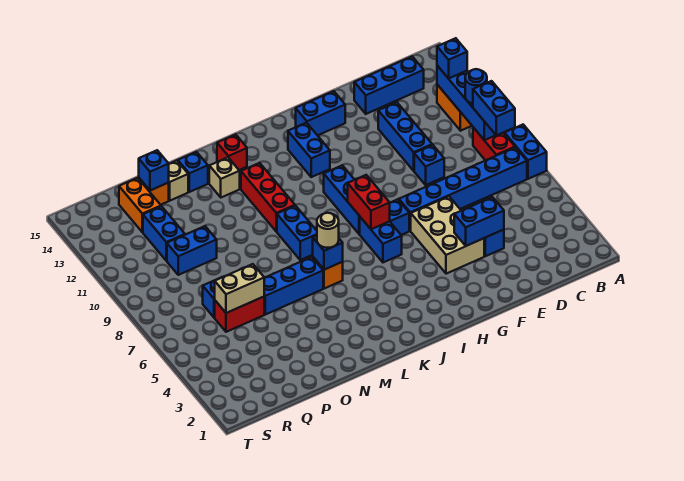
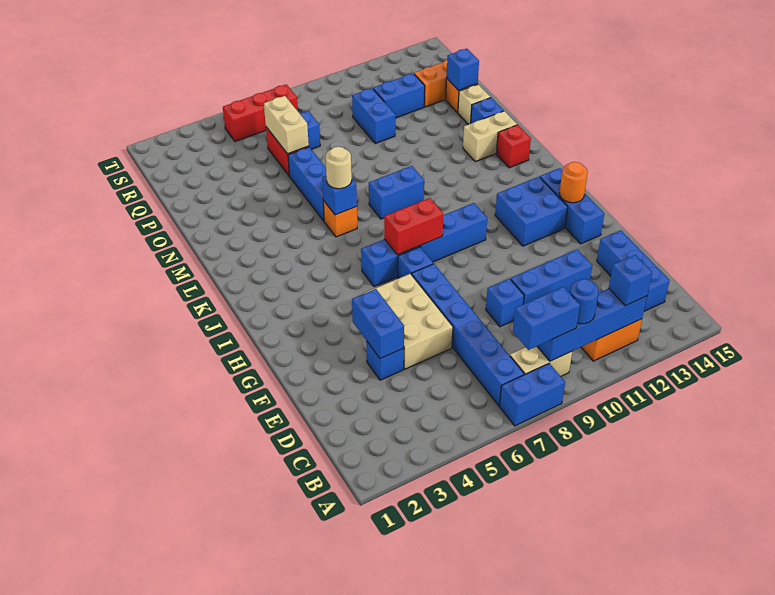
red 1x2 brick [473,127,515,161] -> tan 1x2 brick [510,346,572,376]
tan 2x3 brick [411,196,484,274] -> tan 2x3 brick turned to [364,274,453,369]
blue 1x2 brick [296,91,345,135] -> blue 1x3 brick [540,168,604,244]
none -> orange 1x1 round brick [559,162,588,203]
blue 1x2 brick [288,123,330,177] -> blue 2x2 brick [495,177,568,246]
red 1x3 brick [241,163,295,232] -> red 1x3 brick moved to [223,84,298,142]
tan 1x1 brick [209,157,240,198] -> tan 1x2 brick [463,111,517,162]

